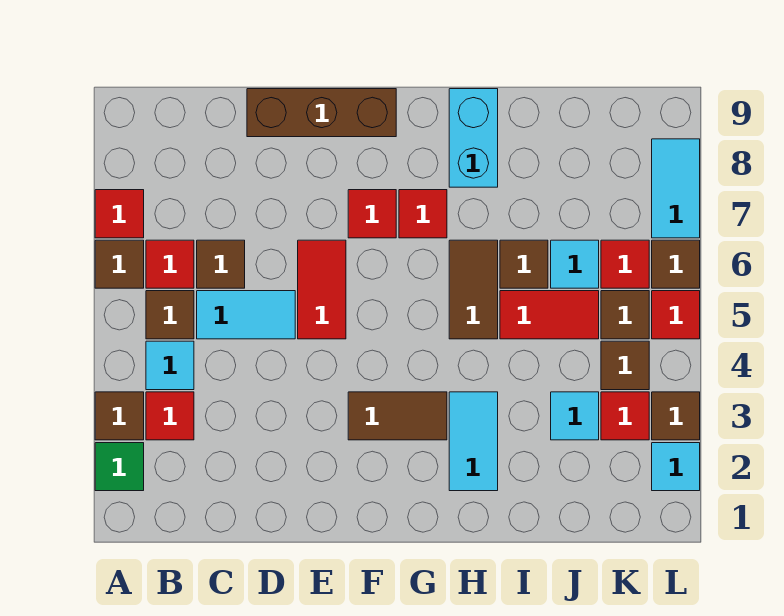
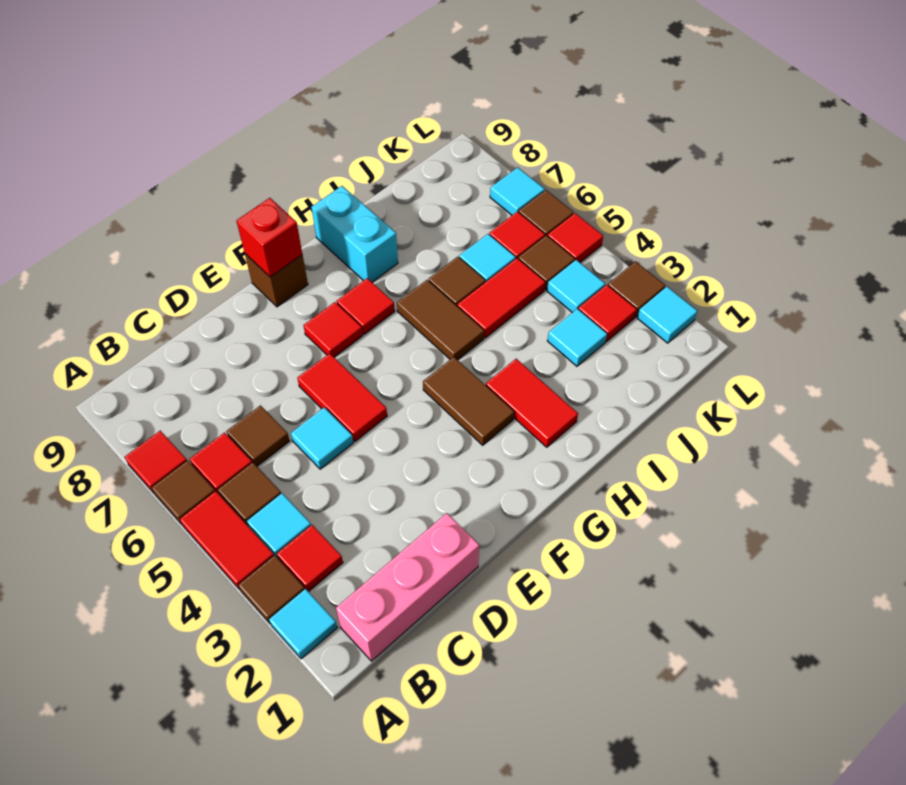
green 1x1 tile [95,443,144,491] -> cyan 1x1 tile [269,589,337,659]
none -> red 1x2 tile [180,491,274,590]
none -> pink 1x3 brick [336,513,479,661]
cyan 1x2 tile [197,291,295,339] -> cyan 1x1 tile [291,408,353,469]
brown 1x3 brick [247,89,396,137] -> brown 1x1 brick [245,254,308,307]
brown 1x2 tile [348,392,447,440] -> brown 1x2 tile turned to [423,357,514,445]
none -> red 1x1 brick [236,198,302,277]
cyan 1x2 tile [449,392,498,491] -> red 1x2 tile [486,359,578,447]
brown 1x1 tile [601,341,649,390] -> cyan 1x1 tile [547,260,605,313]
cyan 1x2 tile [652,139,700,238] -> cyan 1x1 tile [490,167,545,215]

